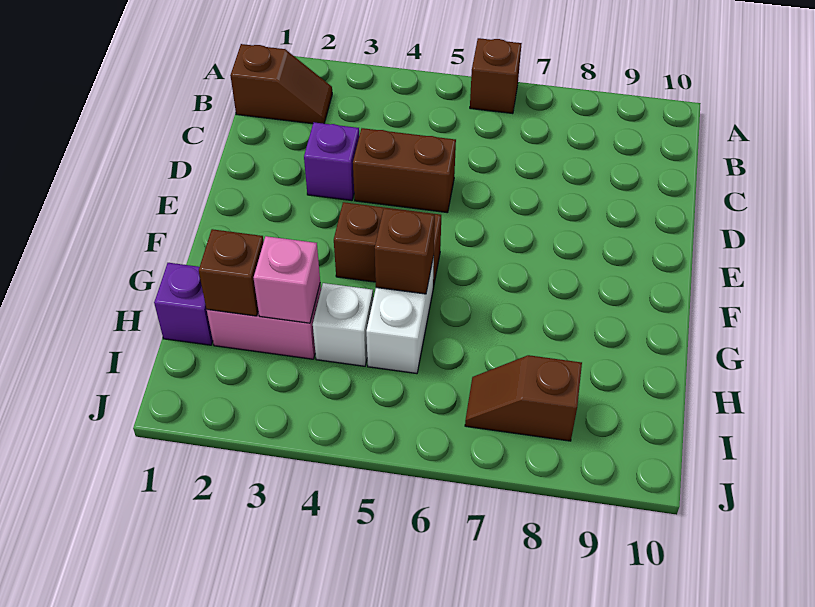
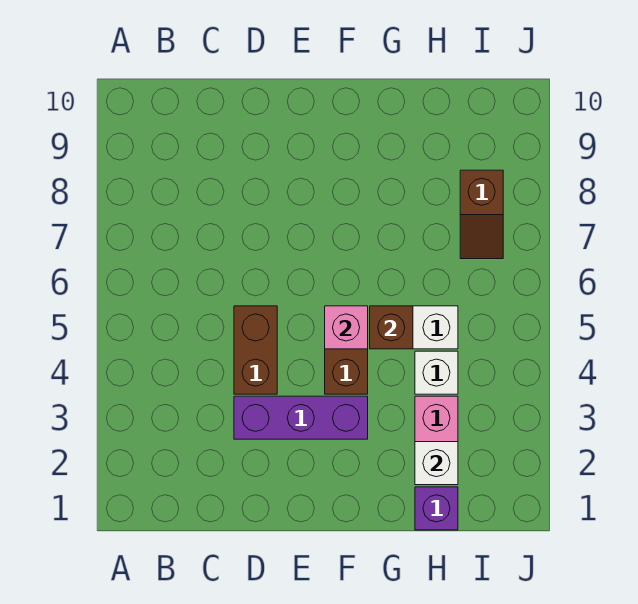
brown 1x1 brick [470,38,522,114] -> none
brown 1x2 slope [230,44,332,124] -> none
purple 1x1 brick [304,122,359,201] -> purple 1x3 brick [234,396,368,439]
brown 1x1 brick [199,229,264,316] -> white 1x1 brick [415,442,458,485]
pink 1x1 brick [254,236,320,323] -> pink 1x1 brick moved to [325,306,368,349]

